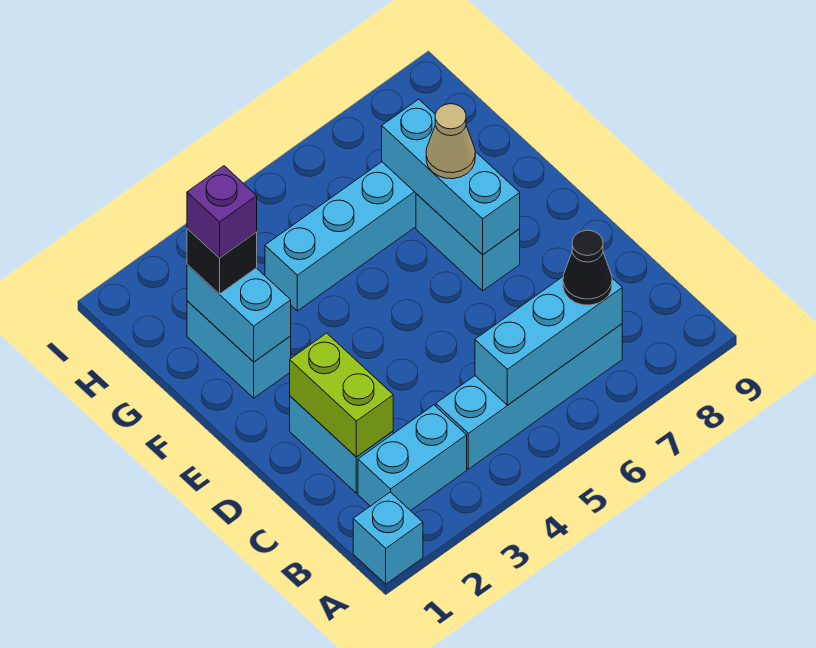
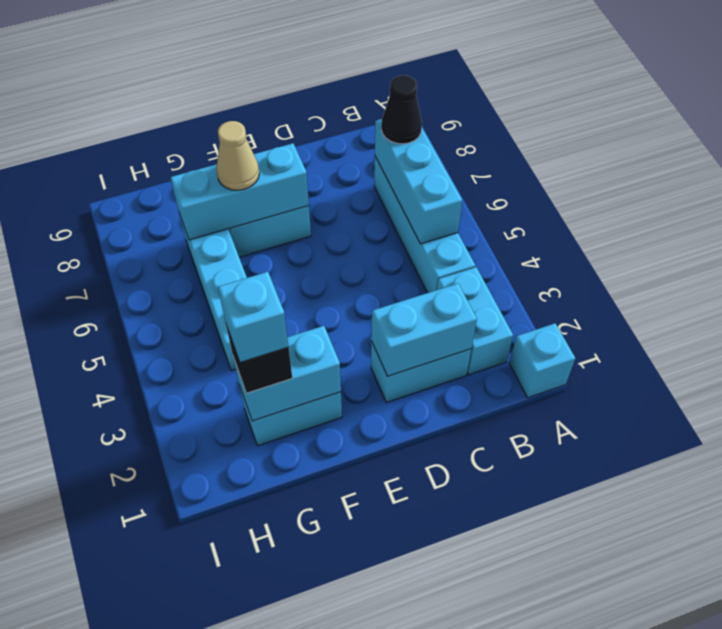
lime 1x2 brick [290,333,393,457] -> cyan 1x2 brick [371,284,477,376]
purple 1x1 brick [187,166,257,258] -> cyan 1x1 brick [218,272,289,363]

